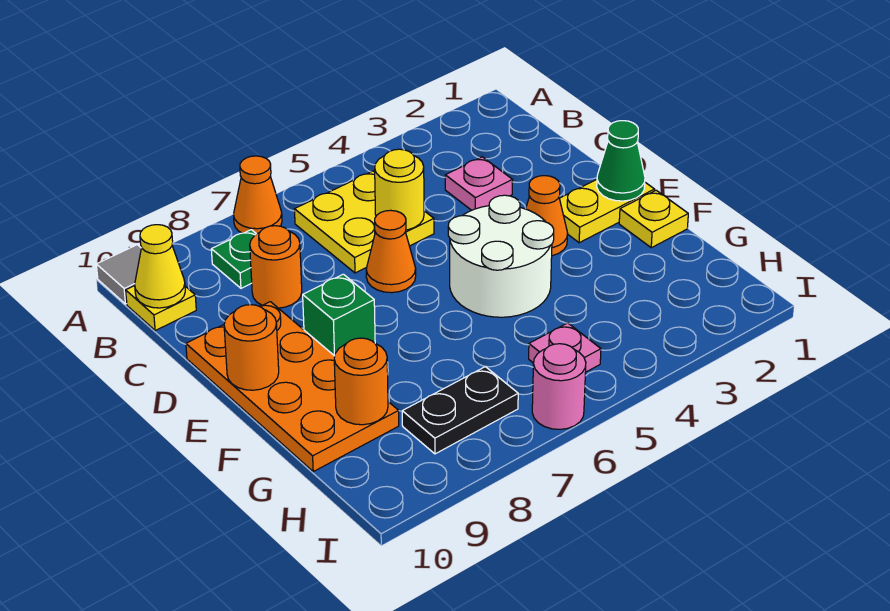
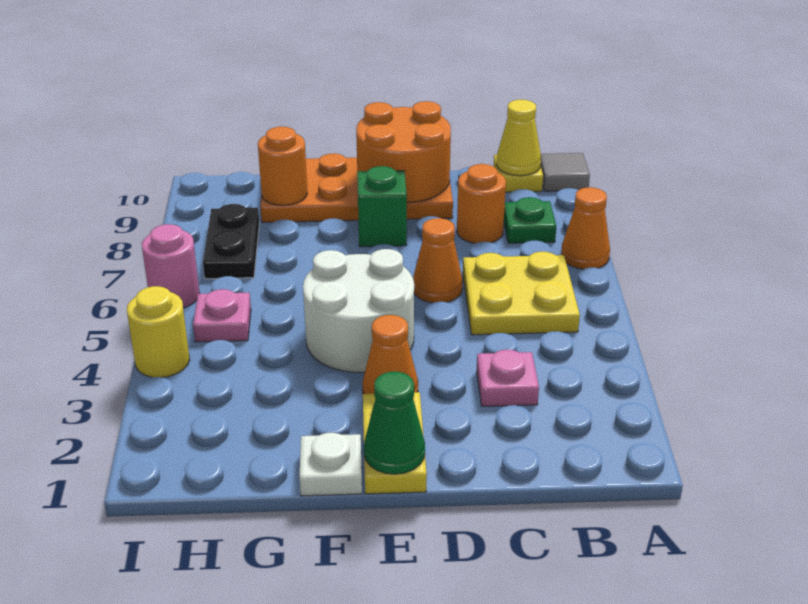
yellow 1x1 round brick [375,149,424,230] -> yellow 1x1 round brick moved to [127,286,190,377]
orange 1x1 round brick [224,305,279,390] -> orange 2x2 round brick [356,101,451,203]
yellow 1x1 plate [619,190,688,248] -> white 1x1 plate [299,433,362,496]

